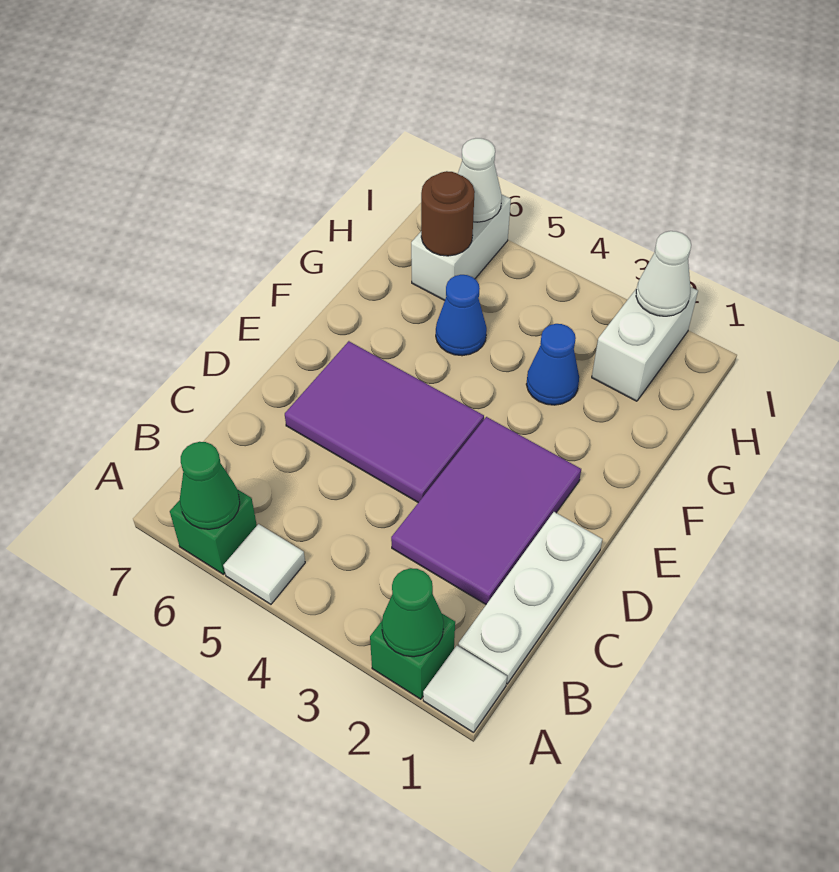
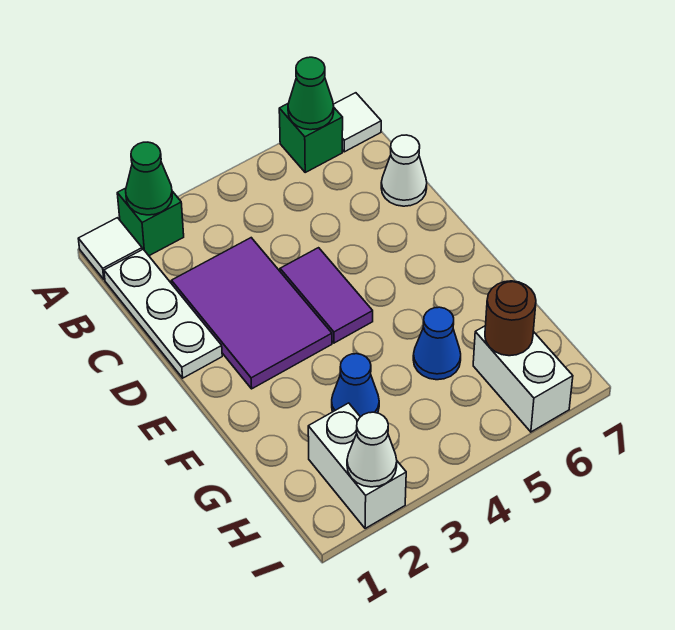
white 1x1 tile [223,524,305,604] -> white 1x1 tile moved to [333,93,381,152]
purple 2x3 tile [285,341,484,503] -> purple 1x2 tile [280,248,373,343]
white 1x1 cone [458,138,502,222] -> white 1x1 cone moved to [381,135,427,206]

